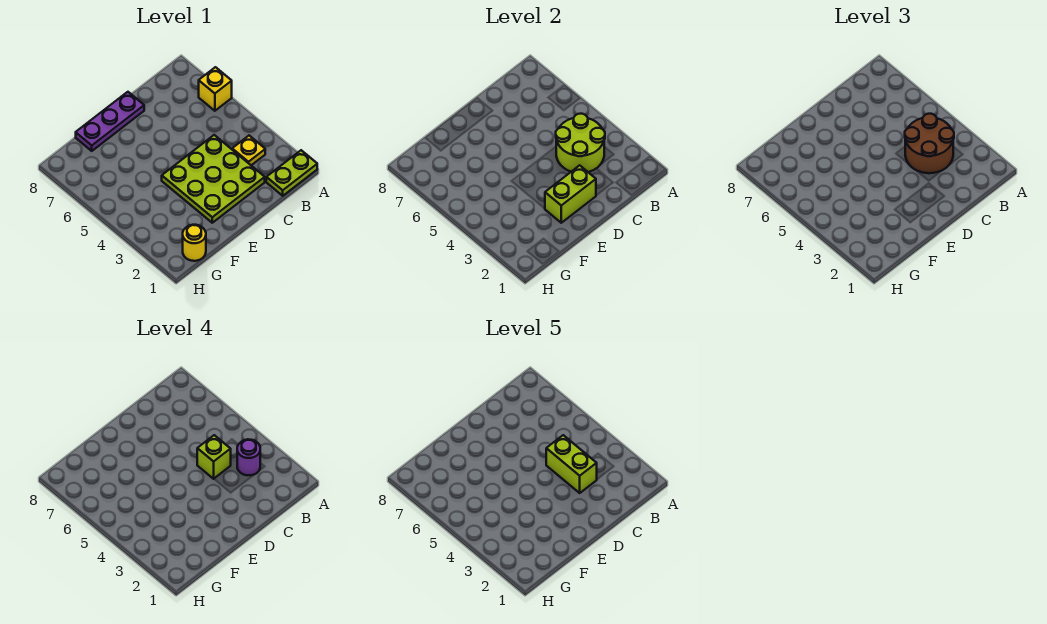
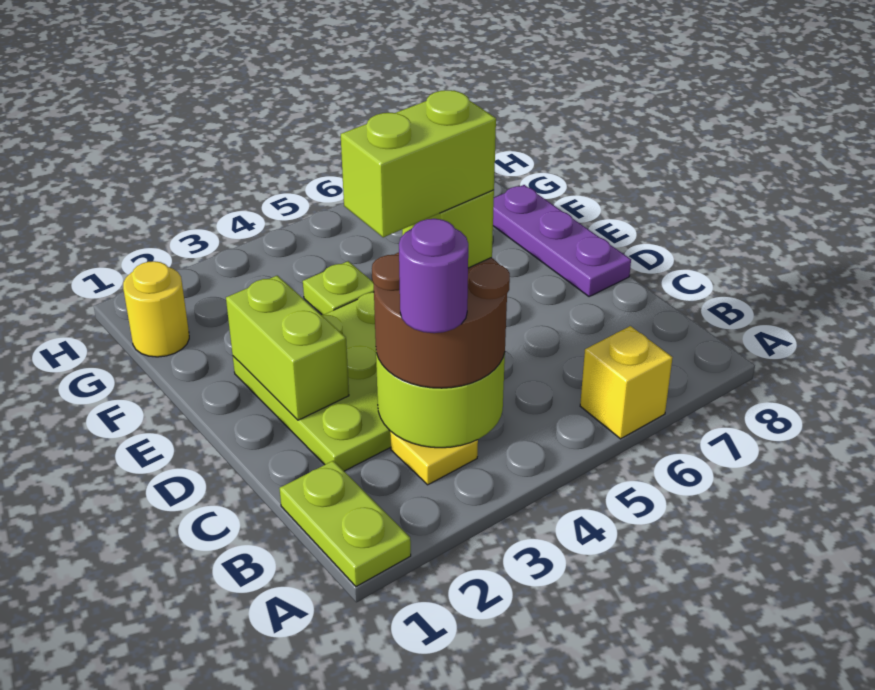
none -> lime 1x1 plate [303,261,374,315]

